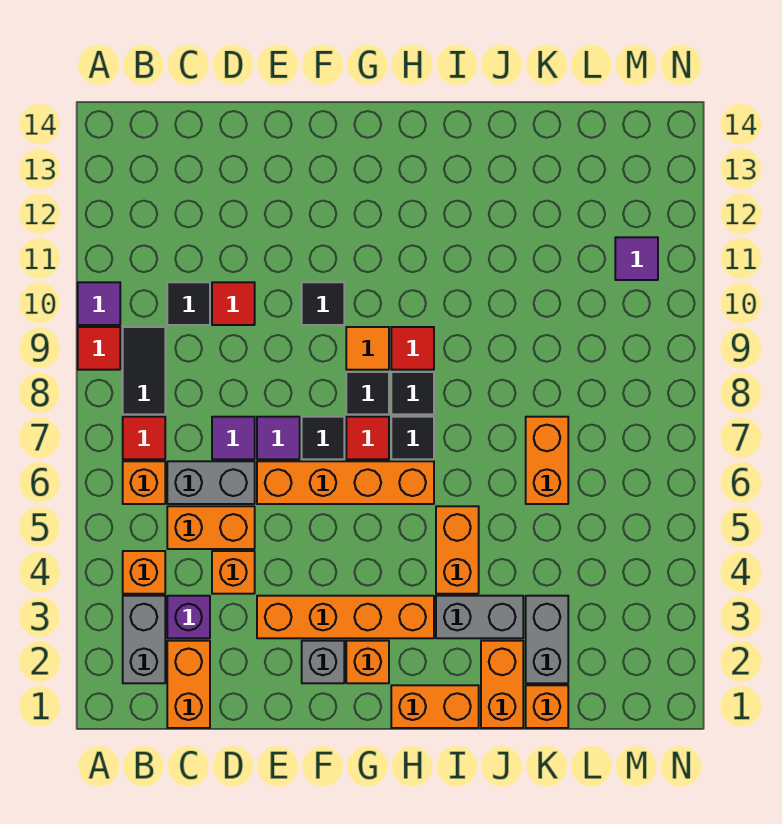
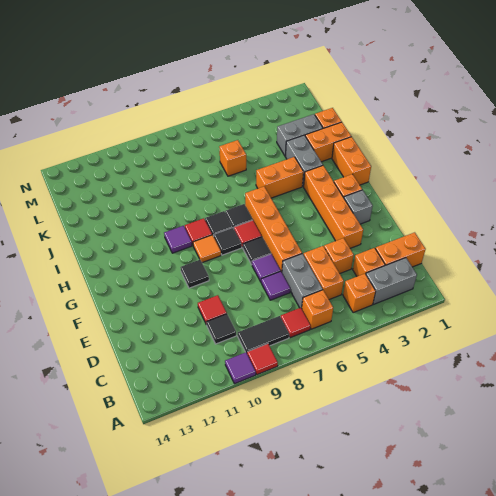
purple 1x1 brick [167,596,210,638] -> orange 1x1 brick [353,248,385,276]
orange 1x2 brick [526,417,568,504] -> orange 1x1 brick [219,140,246,176]
purple 1x1 tile [615,237,658,280] -> purple 1x1 tile moved to [164,226,192,253]

